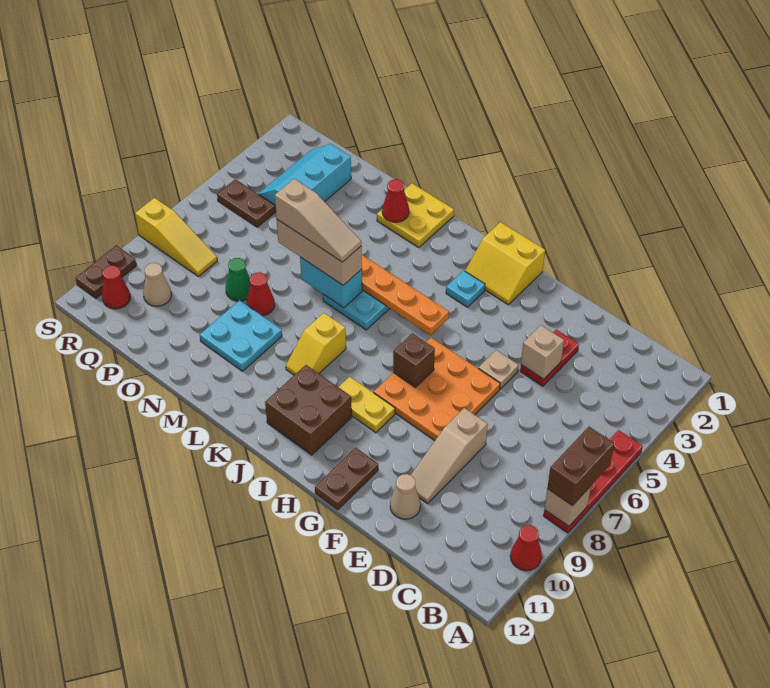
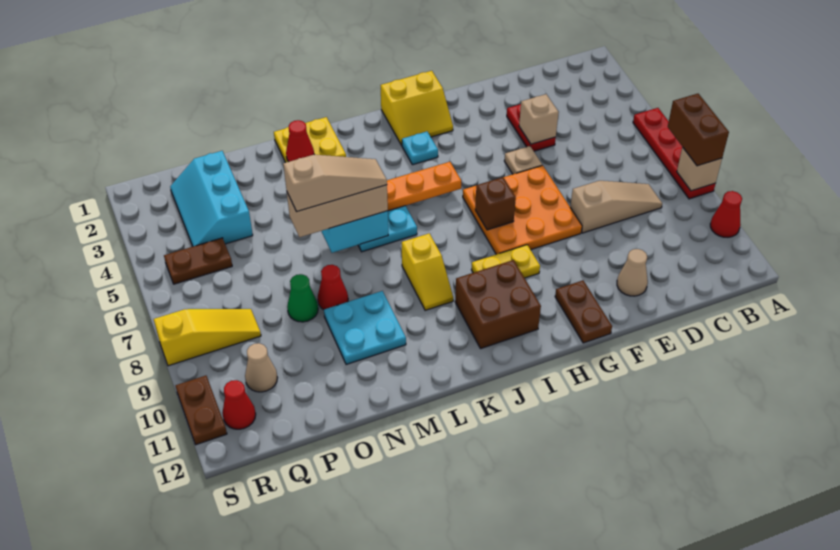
tan 1x3 slope [411,408,488,504] -> tan 1x3 slope turned to [570,181,662,233]

